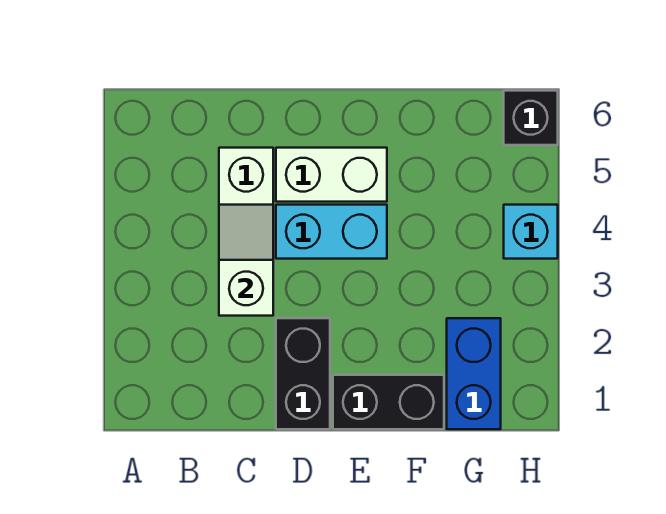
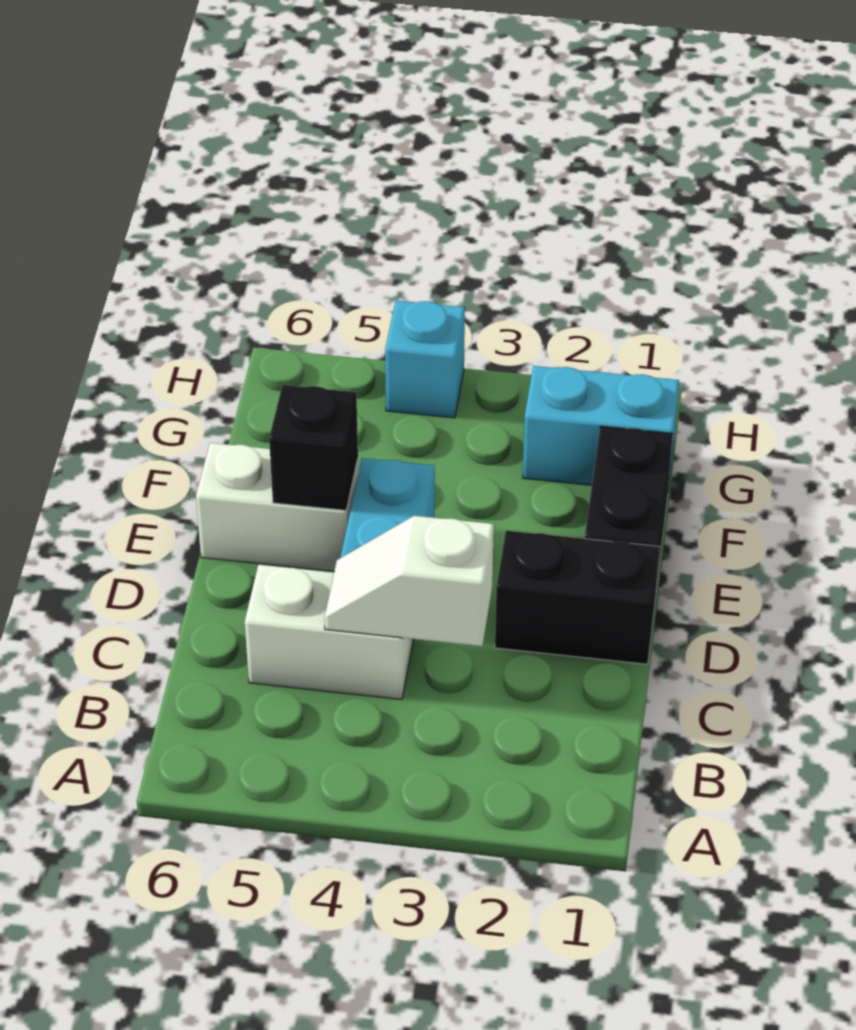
white 1x2 brick [276,148,387,202] -> white 1x2 brick turned to [196,443,358,572]
blue 1x2 brick [447,318,501,429] -> cyan 1x2 brick [523,366,679,487]
black 1x1 brick [504,91,558,145] -> black 1x1 brick moved to [269,385,358,511]

